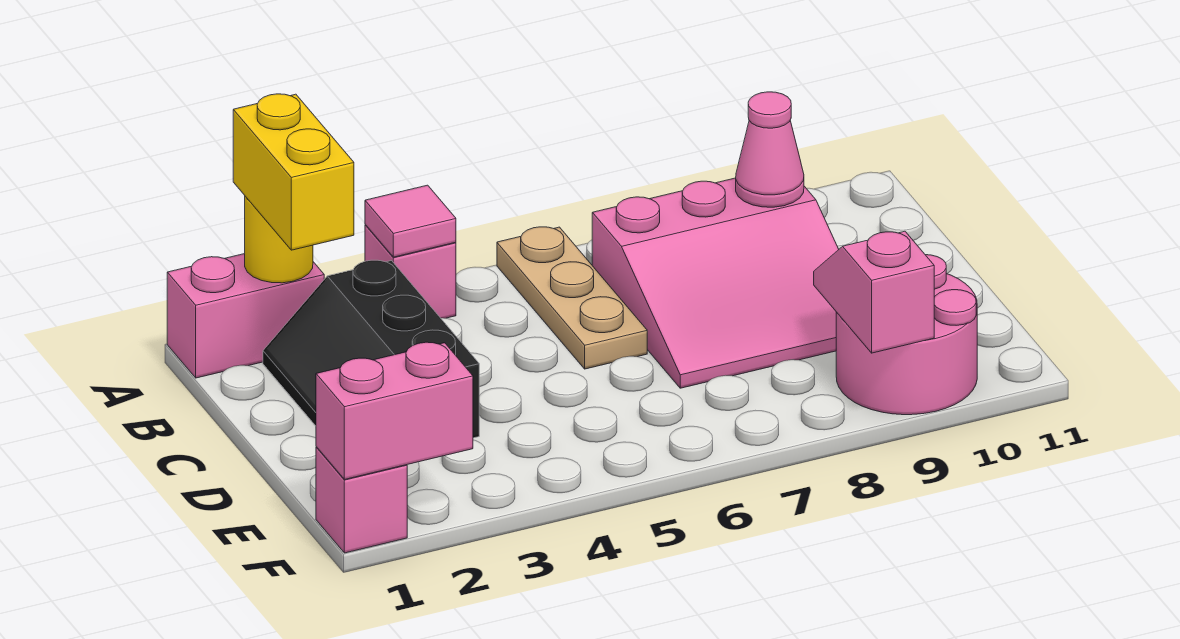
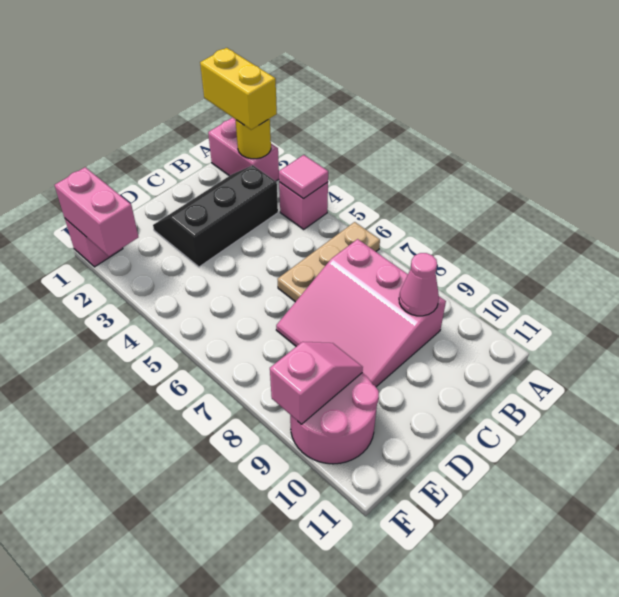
yellow 1x2 brick [233,94,354,250] -> yellow 1x2 brick turned to [200,48,277,130]

